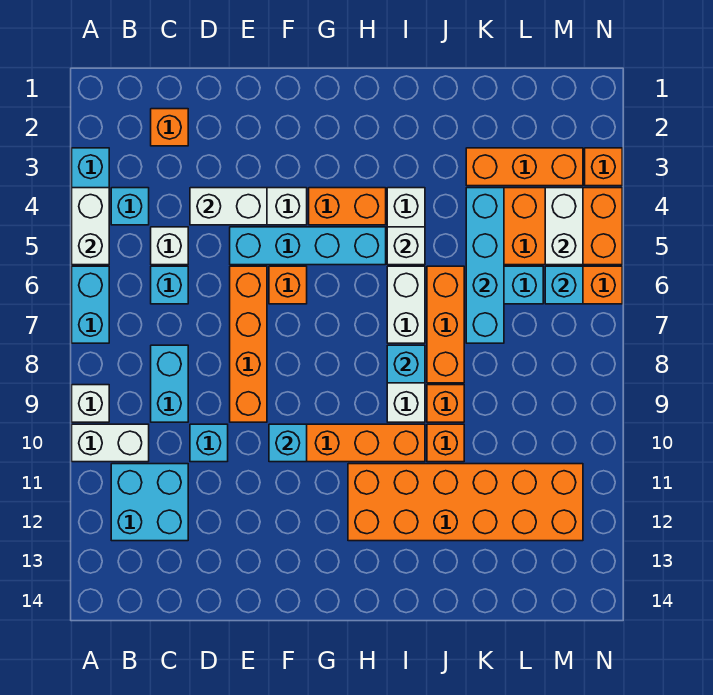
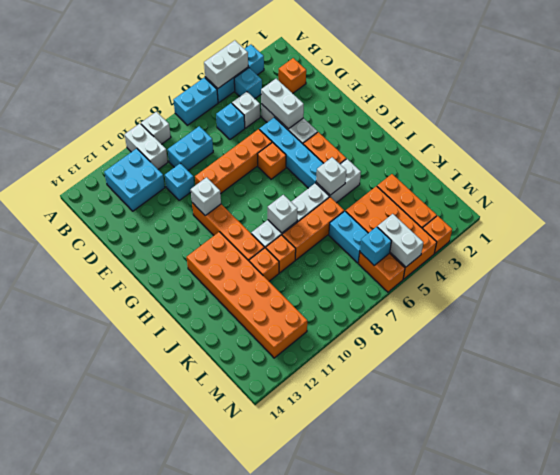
cyan 1x1 brick [269,424,307,462] -> white 1x1 brick [191,177,221,216]
cyan 1x1 brick [387,345,425,383] -> white 1x1 brick [268,195,298,233]
cyan 1x4 brick [466,188,504,343] -> none
white 1x2 brick [545,188,583,265] -> white 1x2 brick turned to [377,214,423,267]

